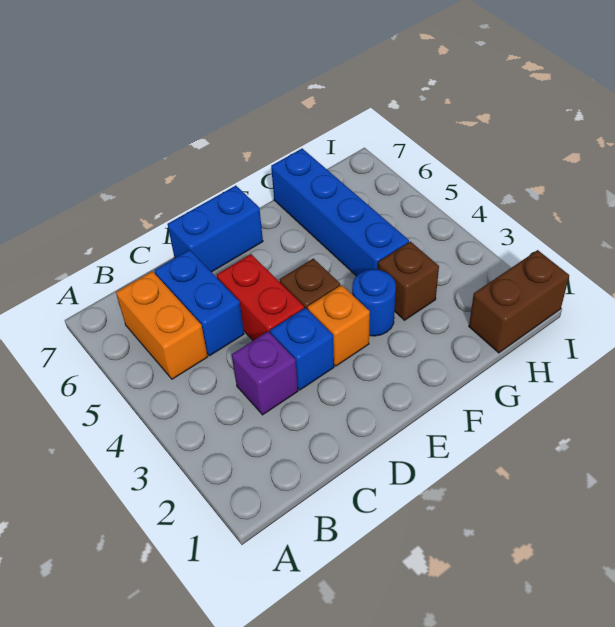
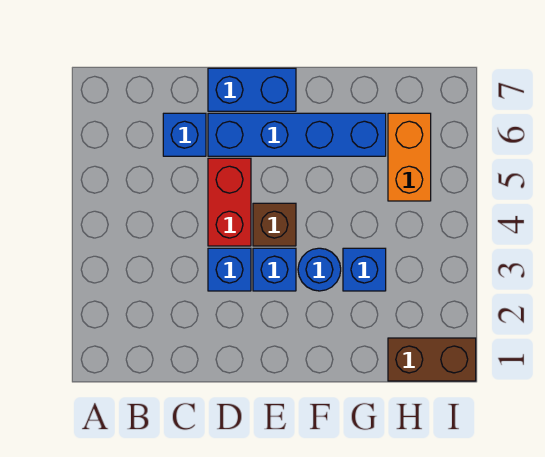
orange 1x2 brick [116,271,208,379] -> orange 1x2 brick moved to [388,113,431,201]
purple 1x1 brick [232,331,298,415] -> none
blue 1x2 brick [154,250,244,356] -> blue 1x1 brick [163,113,206,156]
orange 1x1 brick [307,285,370,366] -> blue 1x1 brick [253,248,296,291]
brown 1x1 brick [378,242,439,320] -> blue 1x1 brick [343,248,386,291]
blue 1x4 brick [271,149,409,276] -> blue 1x4 brick turned to [208,113,386,156]

